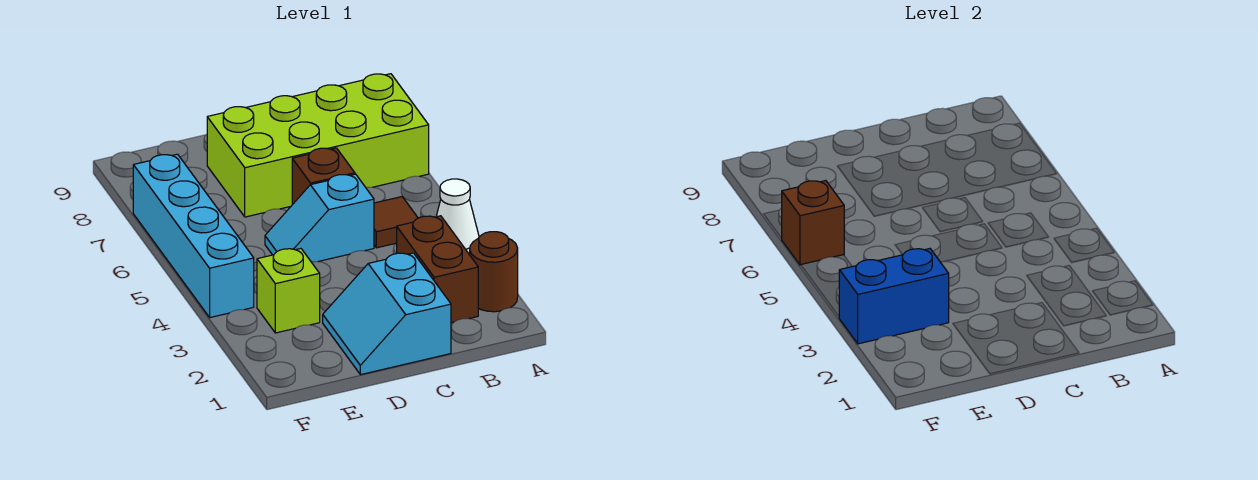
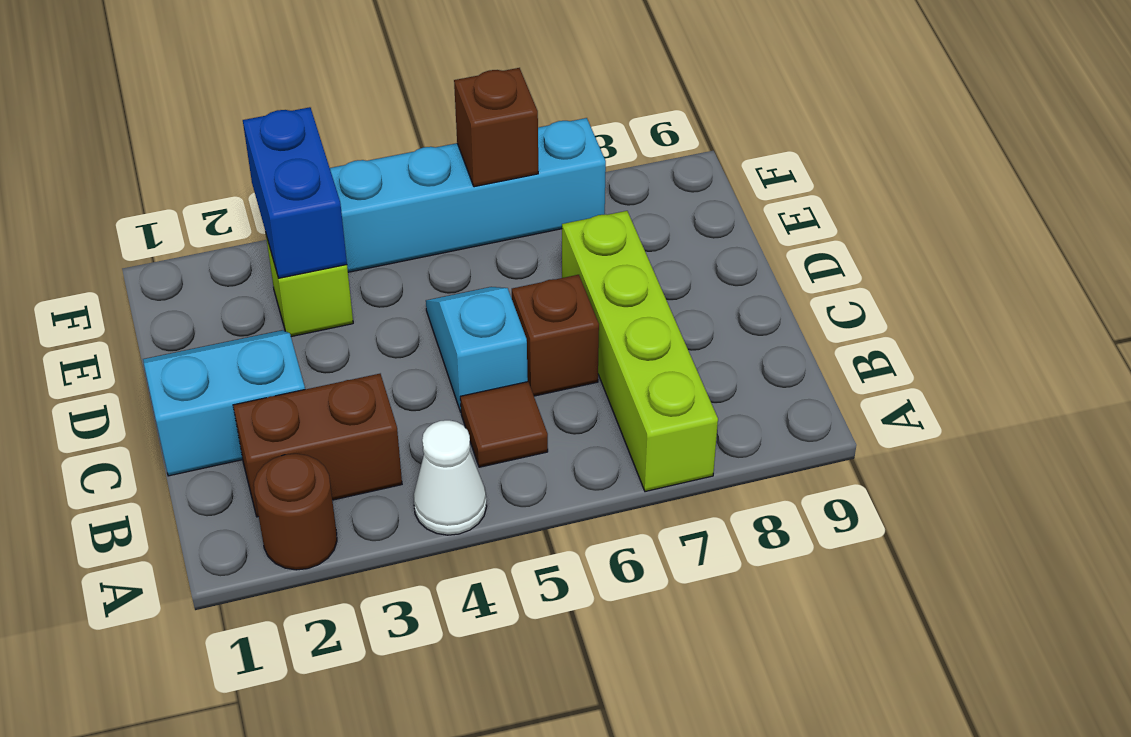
lime 2x4 brick [207,74,429,217] -> lime 1x4 brick [562,211,718,492]

